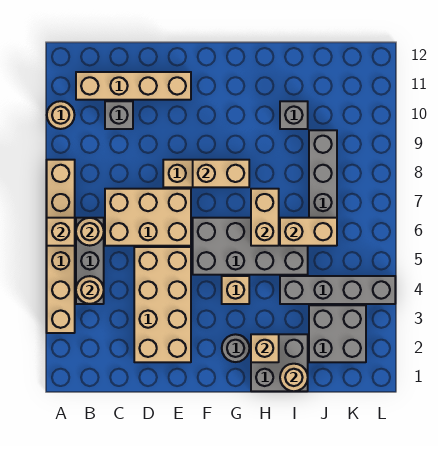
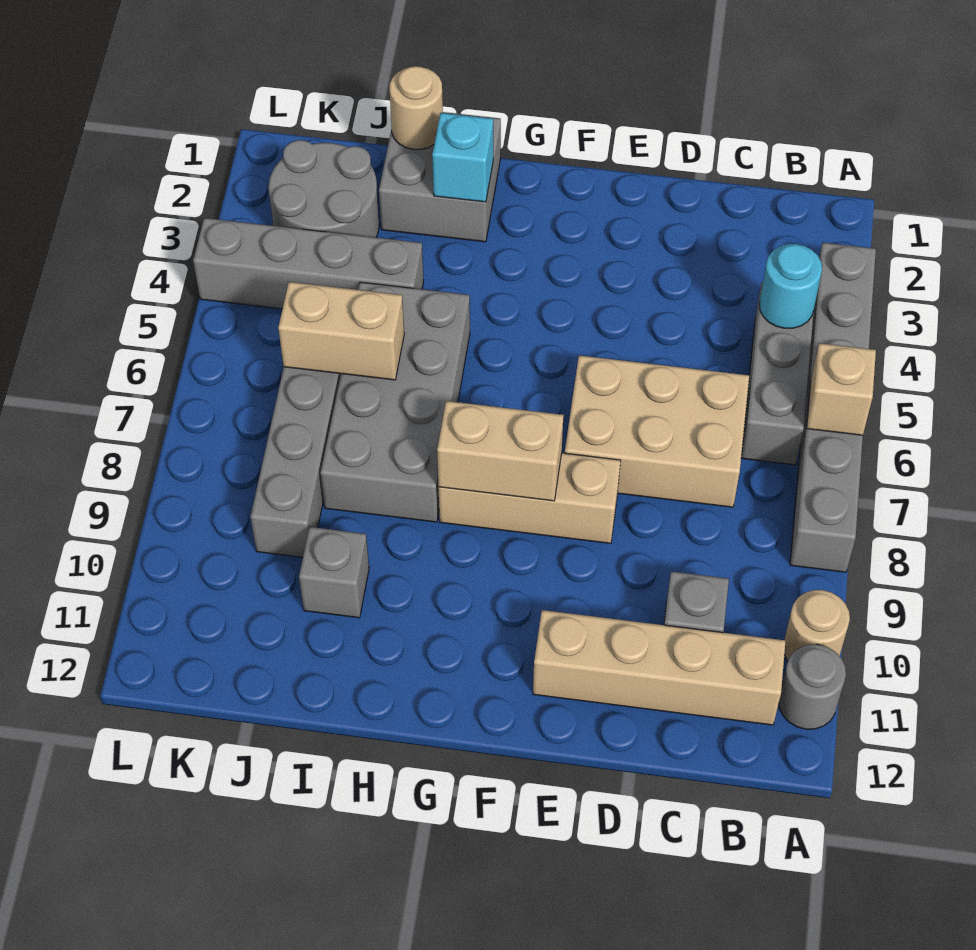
tan 1x6 brick [47,160,75,333] -> grey 1x6 brick [790,243,876,572]
tan 1x1 round brick [76,276,104,304] -> cyan 1x1 round brick [759,244,822,328]
tan 1x1 round brick [76,218,104,246] -> none
tan 2x4 brick [134,247,191,362] -> none
grey 2x4 brick [193,218,308,275] -> grey 2x4 brick turned to [320,282,470,522]
grey 1x1 round brick [222,334,249,362] -> grey 1x1 round brick moved to [779,644,846,729]
tan 1x1 brick [222,276,249,304] -> none
tan 1x1 brick [251,334,279,362] -> cyan 1x1 brick [432,113,493,202]
tan 1x2 brick [251,189,279,246] -> none
grey 2x2 brick [309,305,366,362] -> grey 2x2 round brick [269,140,379,237]

